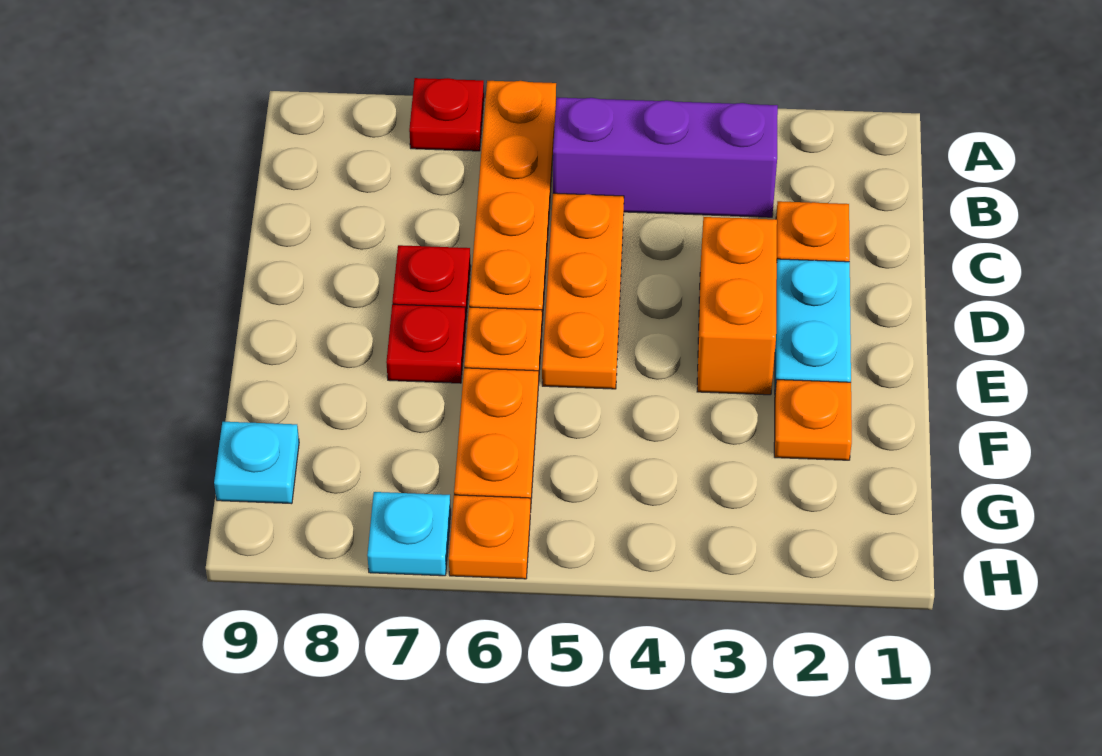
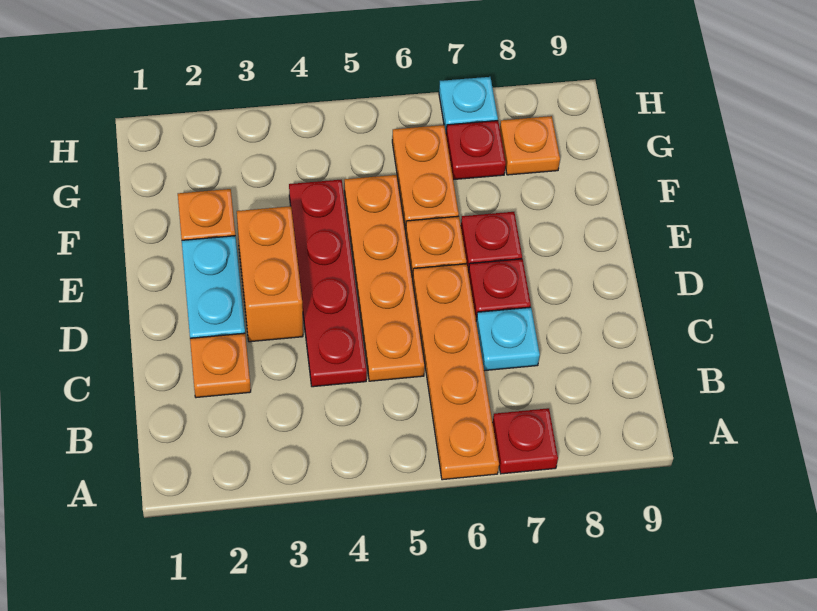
purple 1x3 brick [553,97,778,217] -> none
none -> red 1x4 plate [289,180,367,387]
orange 1x3 plate [542,193,624,389] -> orange 1x4 plate [344,175,425,381]
none -> red 1x1 plate [446,121,506,180]
cyan 1x1 plate [214,422,299,504] -> cyan 1x1 plate moved to [476,307,540,371]
orange 1x1 plate [449,495,530,579] -> orange 1x1 plate moved to [500,116,560,175]

